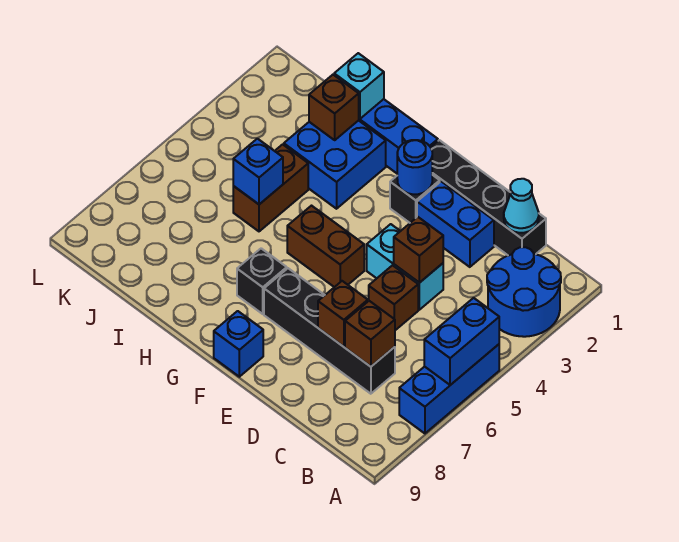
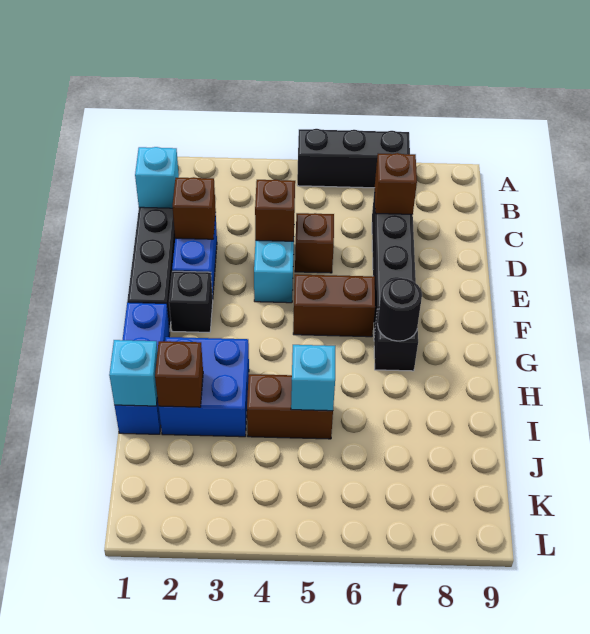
blue 2x2 round brick [487,247,561,337] -> none
blue 1x3 brick [399,344,499,433] -> black 1x3 brick [297,129,410,188]
blue 1x2 brick [424,298,499,385] -> none
cyan 1x1 cone [504,179,539,233] -> cyan 1x1 brick [135,147,179,208]
brown 1x1 brick [318,281,368,347] -> brown 1x1 brick moved to [173,177,216,239]
blue 1x1 round brick [397,140,432,194] -> none
brown 1x2 brick [287,206,364,287] -> brown 1x2 brick turned to [293,274,375,337]
blue 1x1 brick [214,311,263,377] -> none
none -> black 1x1 round brick [378,278,422,341]
blue 1x1 brick [233,139,283,204] -> cyan 1x1 brick [291,345,335,411]

